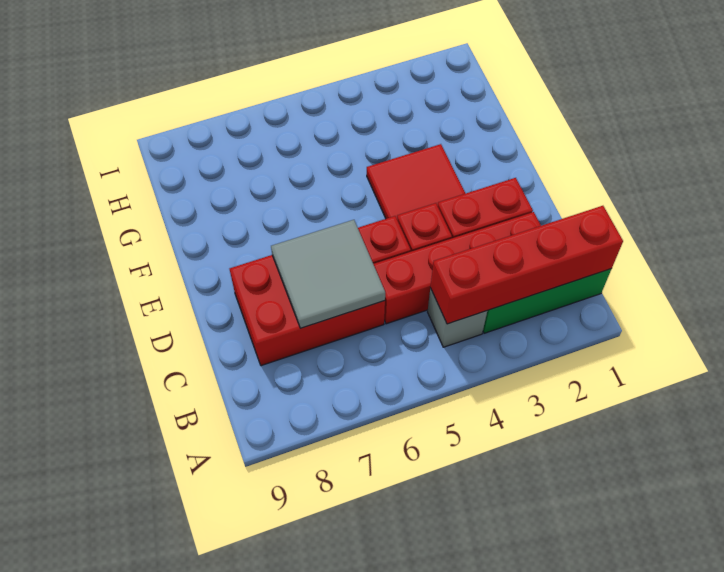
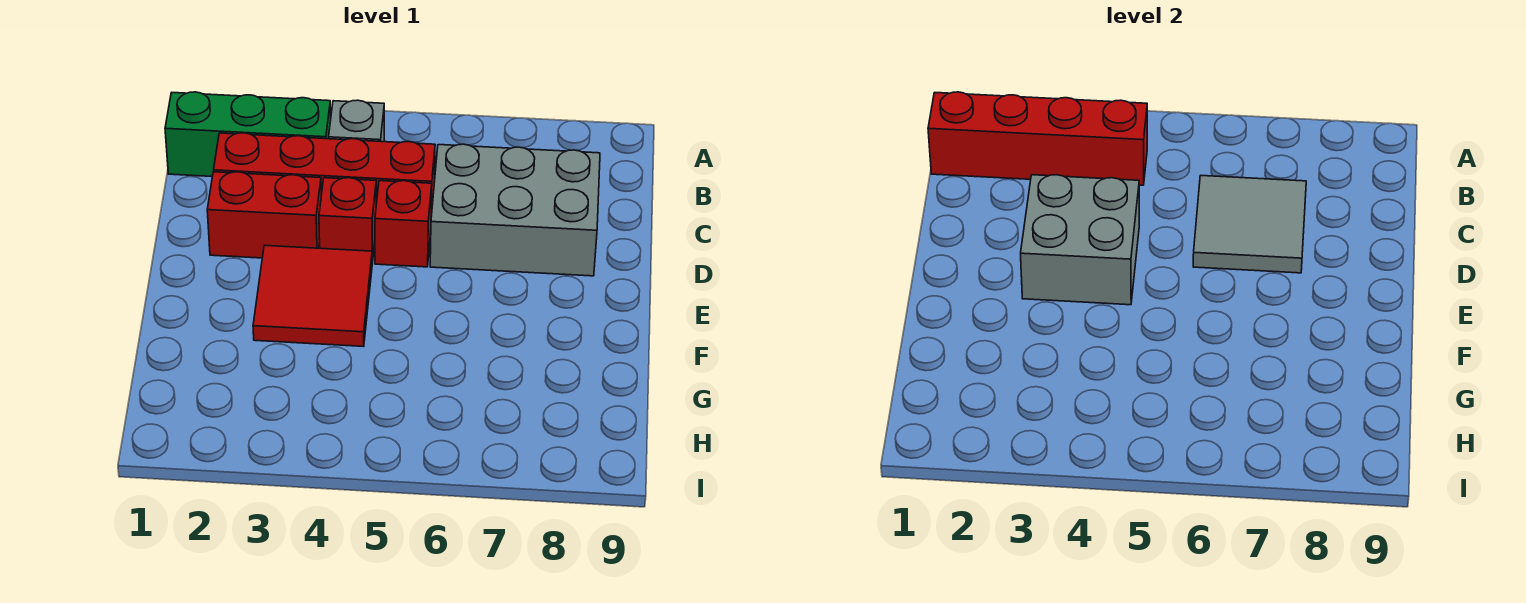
red 2x3 brick [230,255,385,366] -> grey 2x3 brick [430,144,600,276]
none -> grey 2x2 brick [1021,175,1139,305]

